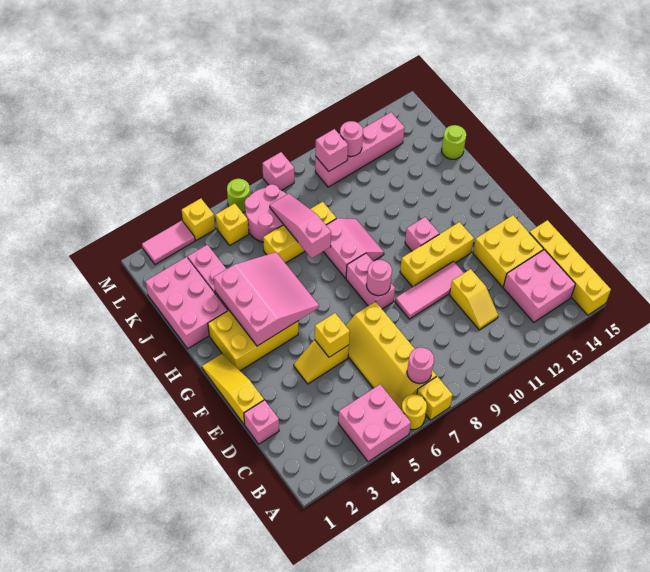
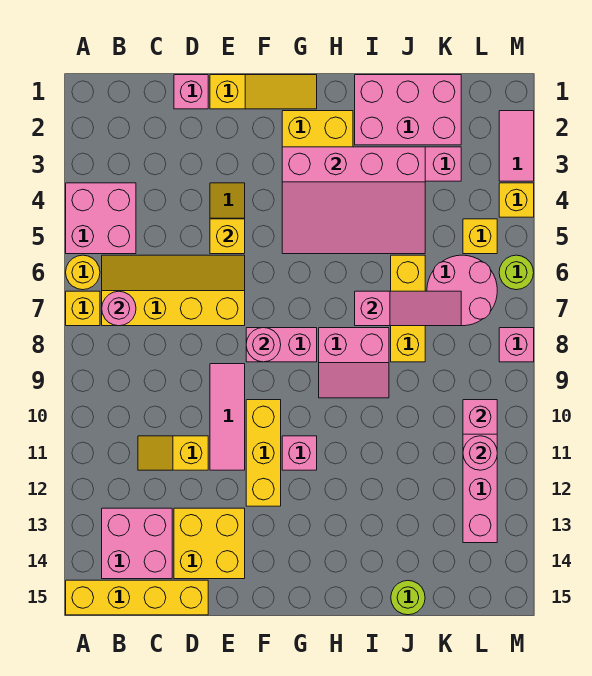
pink 3x3 slope [214,252,319,346] -> pink 3x4 slope [282,147,425,254]

